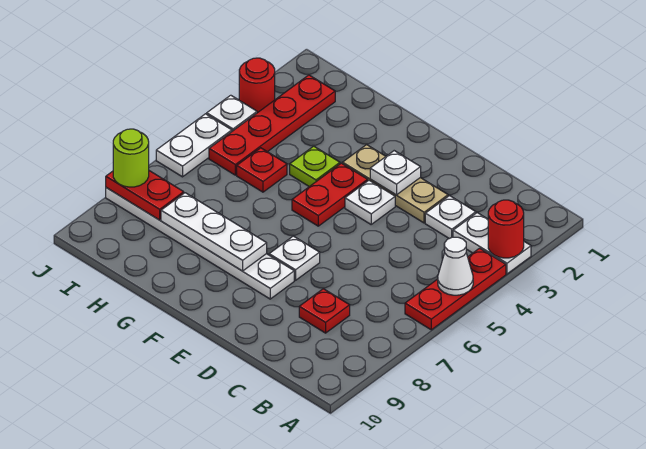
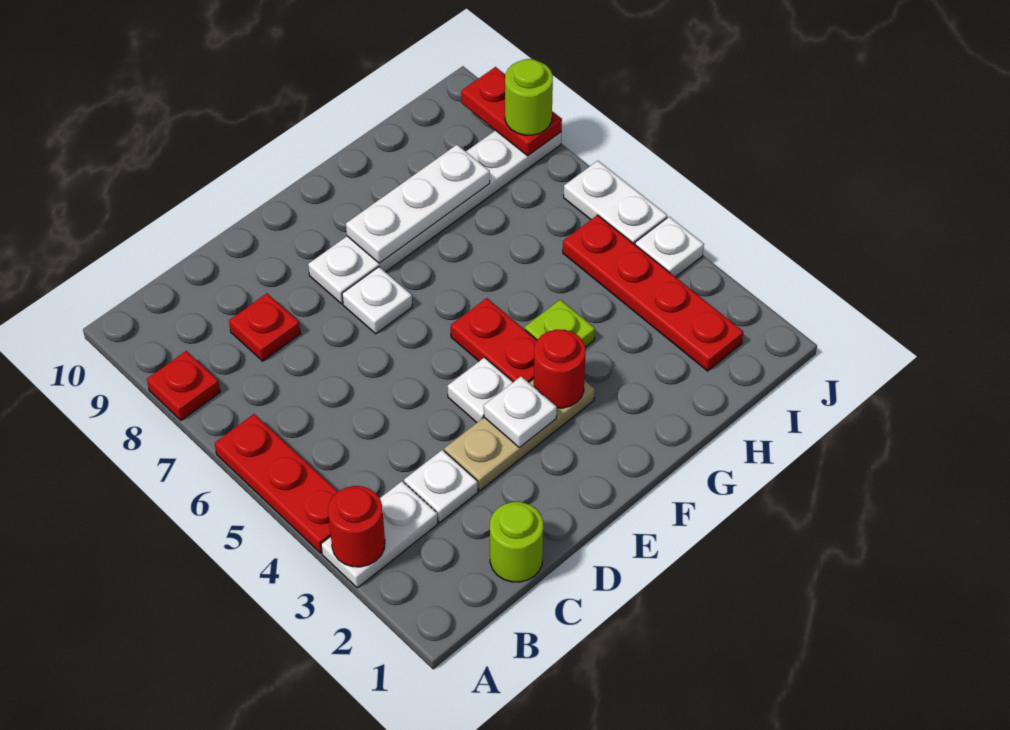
white 1x1 cone [438,237,473,295] -> none
none -> lime 1x1 round brick [490,502,543,582]
red 1x1 plate [237,148,287,192] -> red 1x1 plate moved to [147,351,220,420]
red 1x2 plate [106,171,184,220] -> red 1x2 plate turned to [461,67,562,156]
red 1x1 round brick [239,58,275,113] -> red 1x1 round brick moved to [534,329,586,408]

